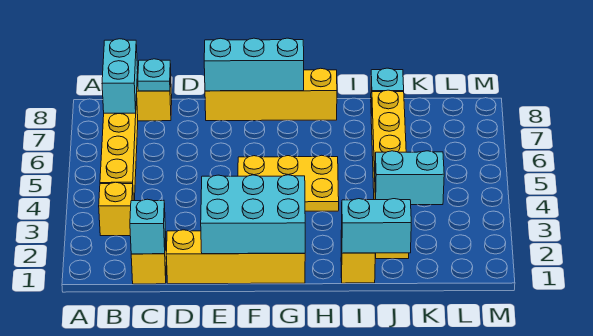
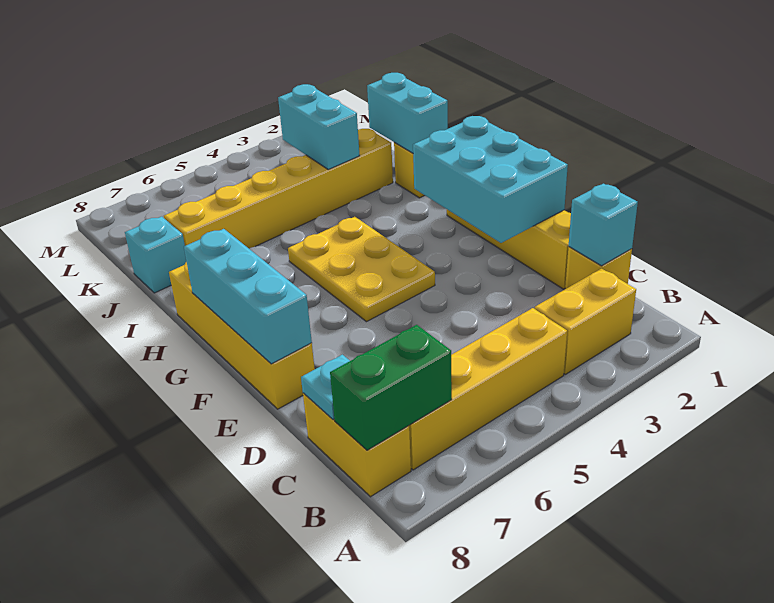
yellow 1x1 brick [99,182,133,236] -> yellow 1x2 brick [535,268,636,374]
cyan 1x2 brick [102,39,138,113] -> green 1x2 brick [330,325,452,450]

